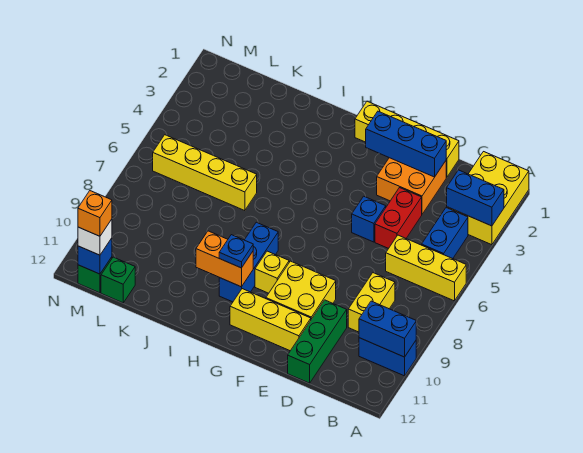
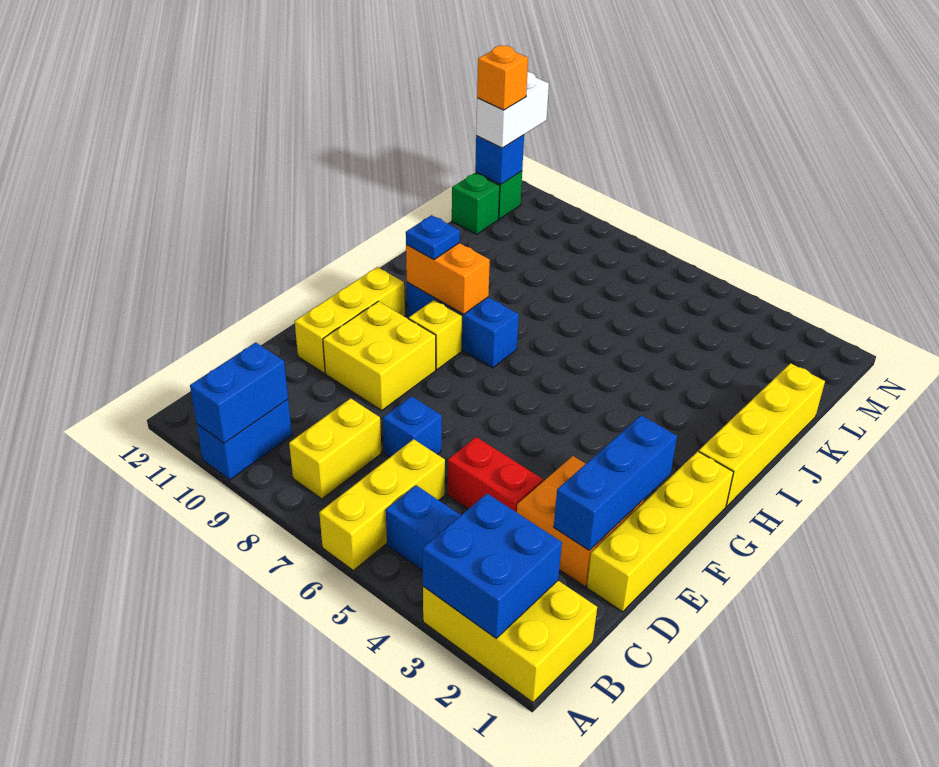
blue 1x2 brick [447,170,504,226] -> blue 2x2 brick [422,494,562,638]
yellow 1x2 brick [348,273,395,332] -> yellow 1x2 brick turned to [289,398,382,499]
green 1x3 brick [288,300,347,383] -> none
blue 1x1 brick [352,196,386,242] -> blue 1x1 brick moved to [383,396,442,457]
orange 1x2 brick [196,231,253,287] -> orange 1x2 brick turned to [406,243,490,314]
yellow 1x4 brick [153,135,257,211] -> yellow 1x4 brick moved to [699,363,825,506]
white 1x1 brick [78,219,112,255] -> white 1x2 brick [476,72,549,148]

